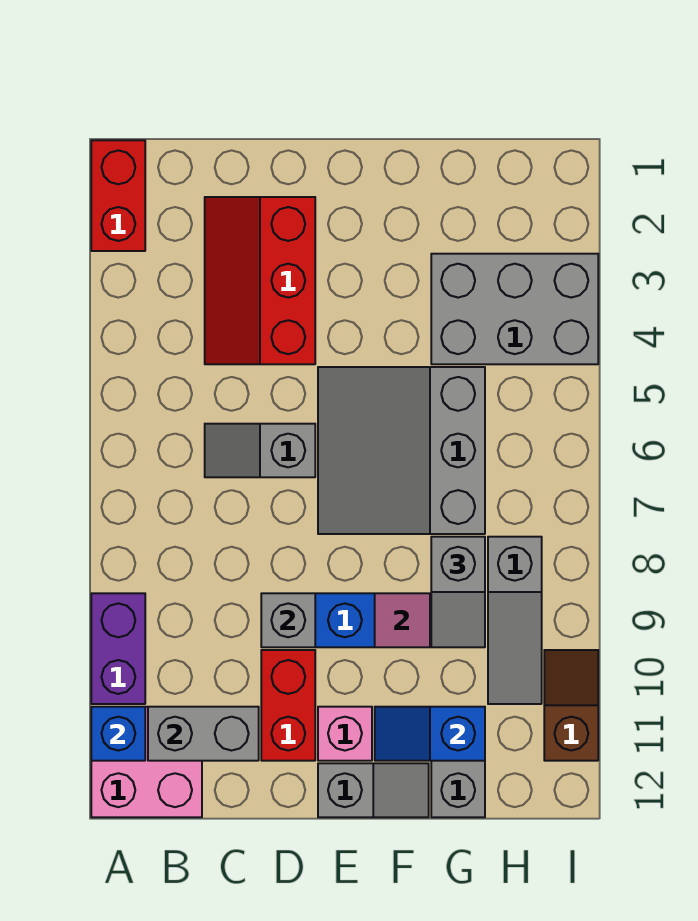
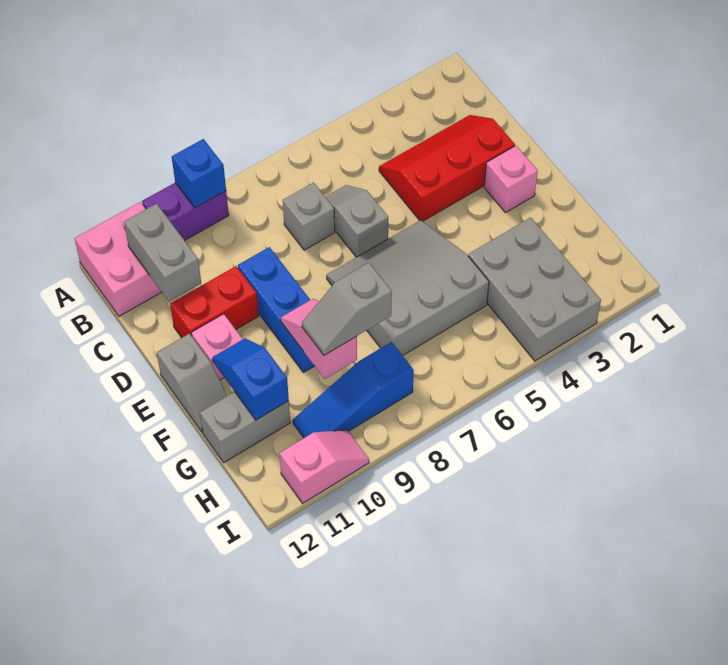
red 1x2 brick [91,140,145,251] -> none
blue 1x1 brick [91,707,145,761] -> blue 1x1 brick moved to [172,139,226,208]
grey 1x1 brick [261,593,315,647] -> grey 1x1 brick moved to [283,183,335,250]
none -> pink 1x1 brick [484,146,538,213]
grey 1x3 slope [488,537,542,704] -> blue 1x3 slope [293,342,414,438]
brown 1x2 slope [544,650,598,761] -> pink 1x2 slope [279,430,369,503]

